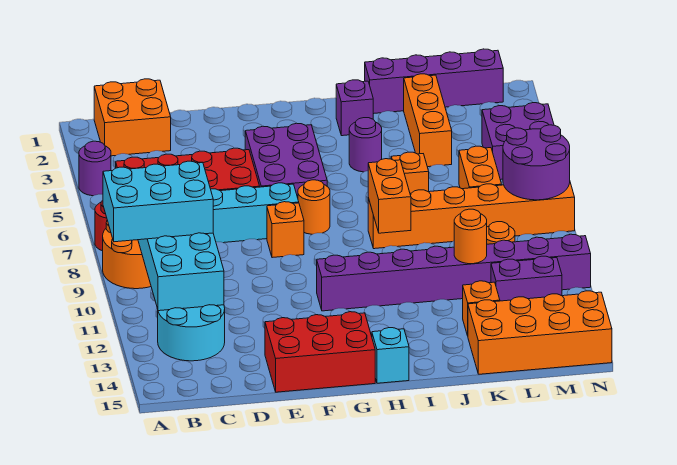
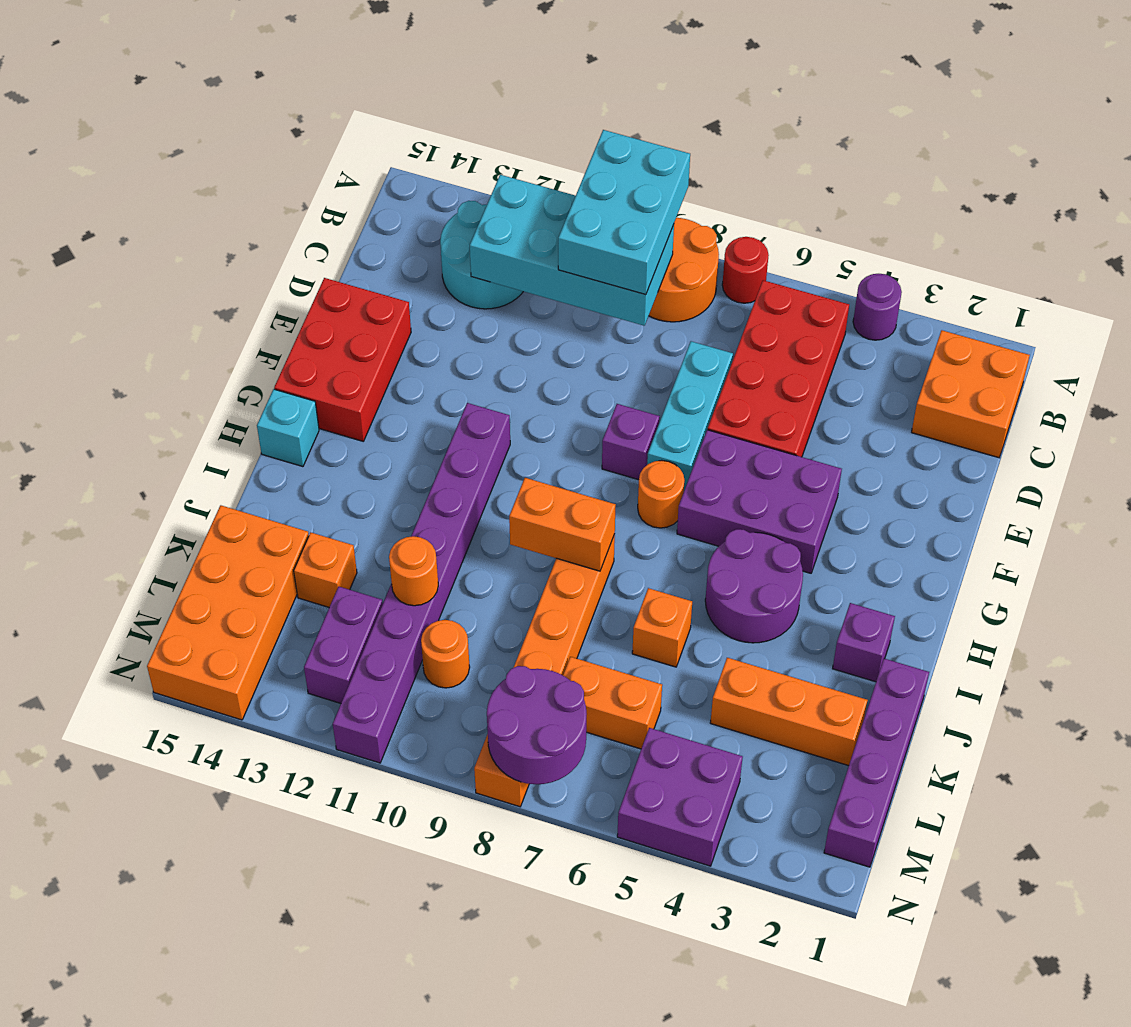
orange 1x1 brick [267,202,304,258] -> purple 1x1 brick [602,404,660,480]
purple 1x1 round brick [349,118,382,172] -> purple 2x2 round brick [705,529,803,643]

